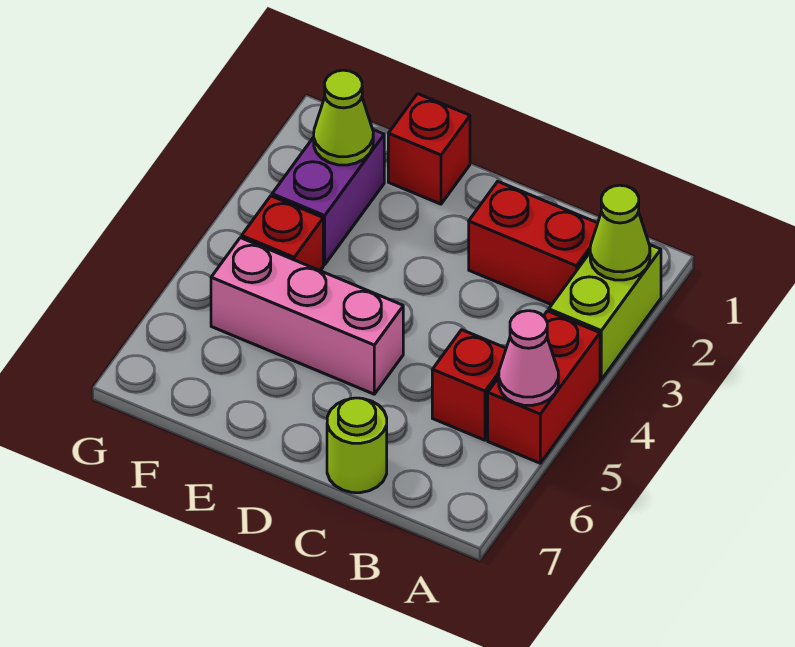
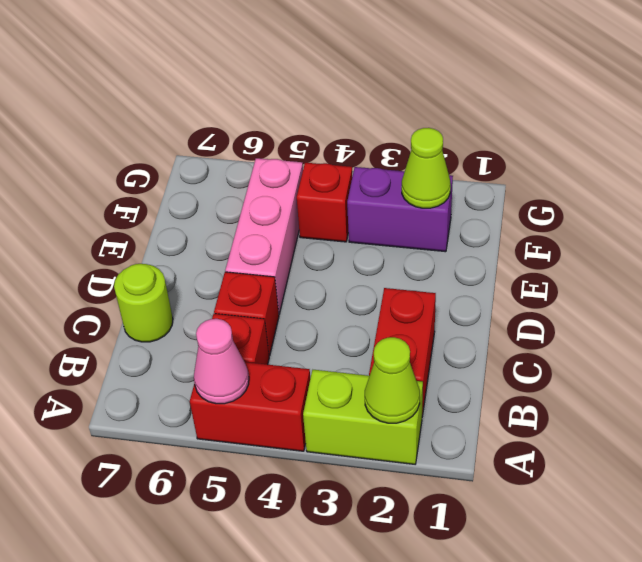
red 1x1 brick [388,94,470,204] -> red 1x1 brick moved to [214,272,279,356]

